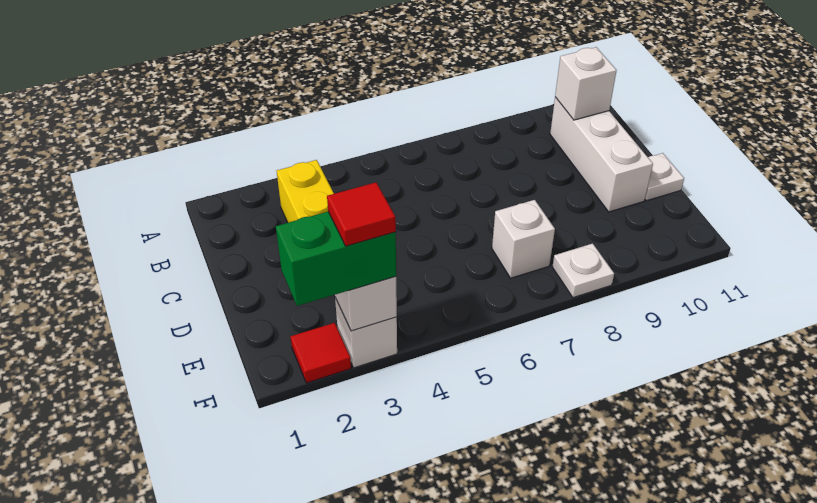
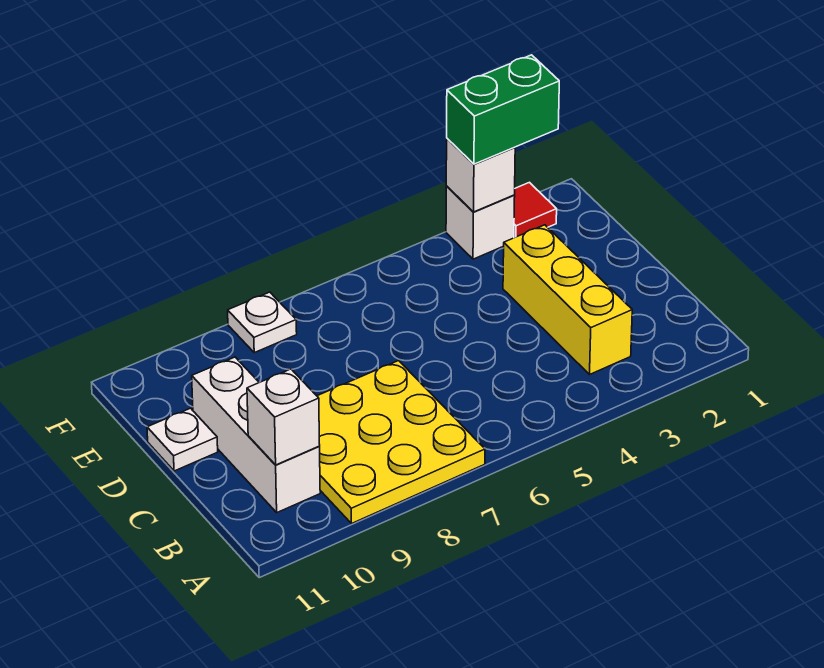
none -> yellow 3x3 plate [317,361,485,524]
white 1x1 brick [492,200,555,278] -> none
red 1x1 tile [327,182,396,246] -> none

